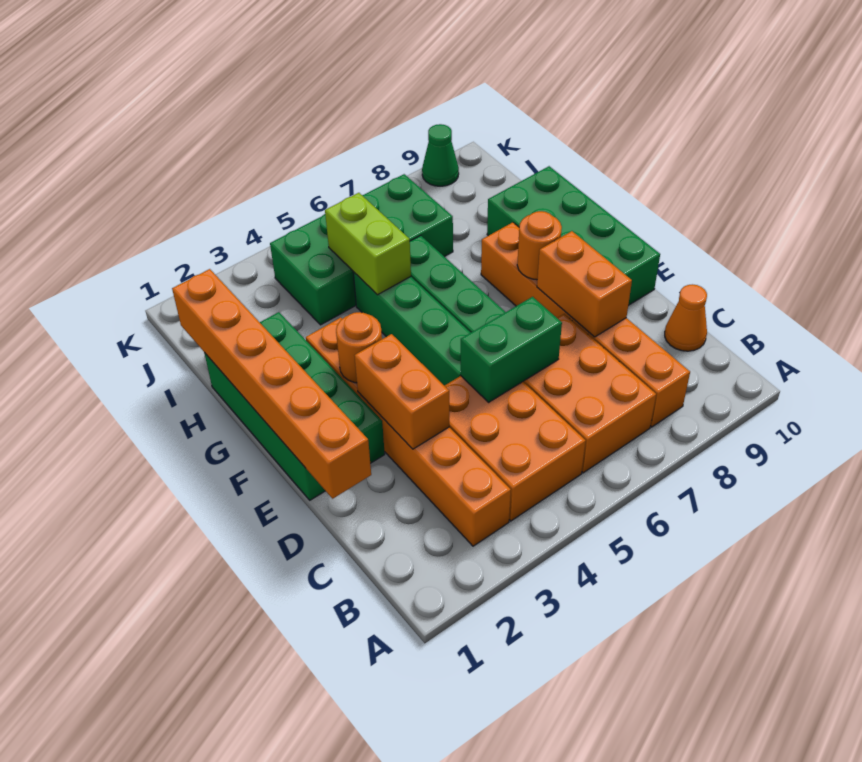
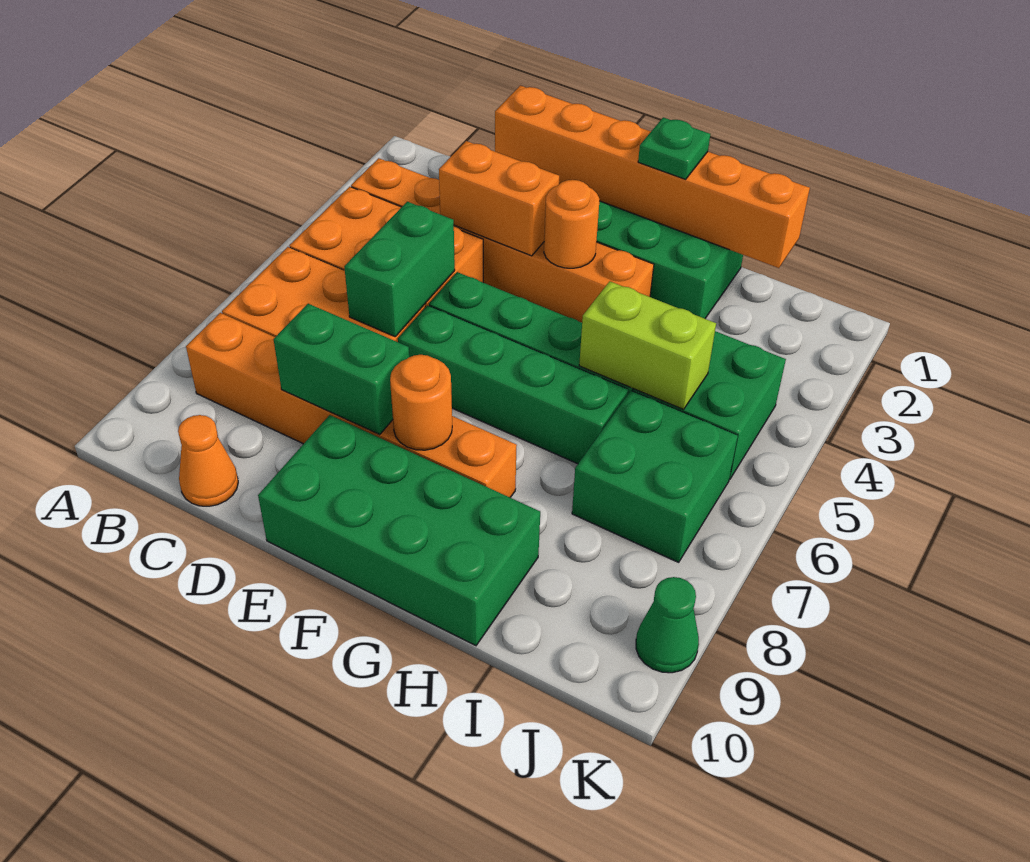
orange 1x2 brick [537,231,632,337] -> green 1x2 brick [274,304,409,435]
none -> green 1x1 plate [638,117,710,179]

